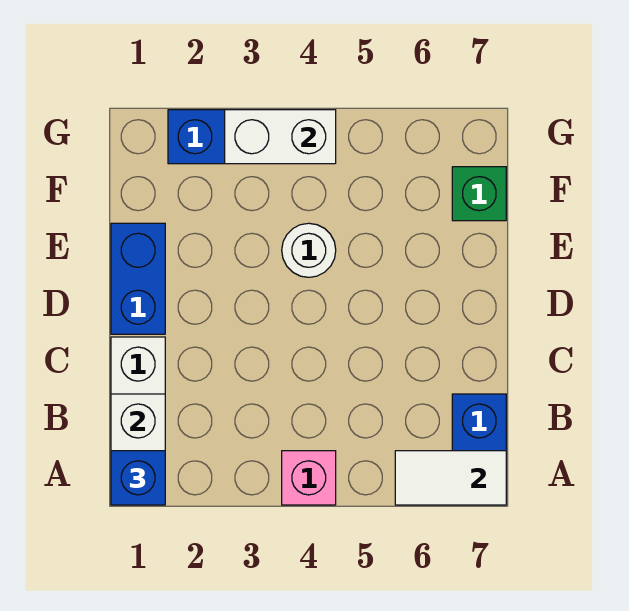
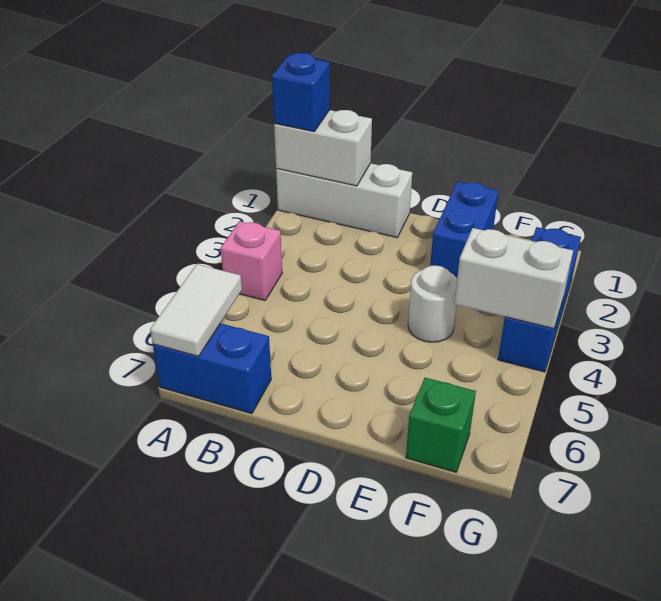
blue 1x2 brick [111,223,165,334] -> blue 1x2 brick turned to [430,182,499,278]
white 1x2 brick [225,110,336,164] -> white 1x2 brick turned to [454,228,573,329]

